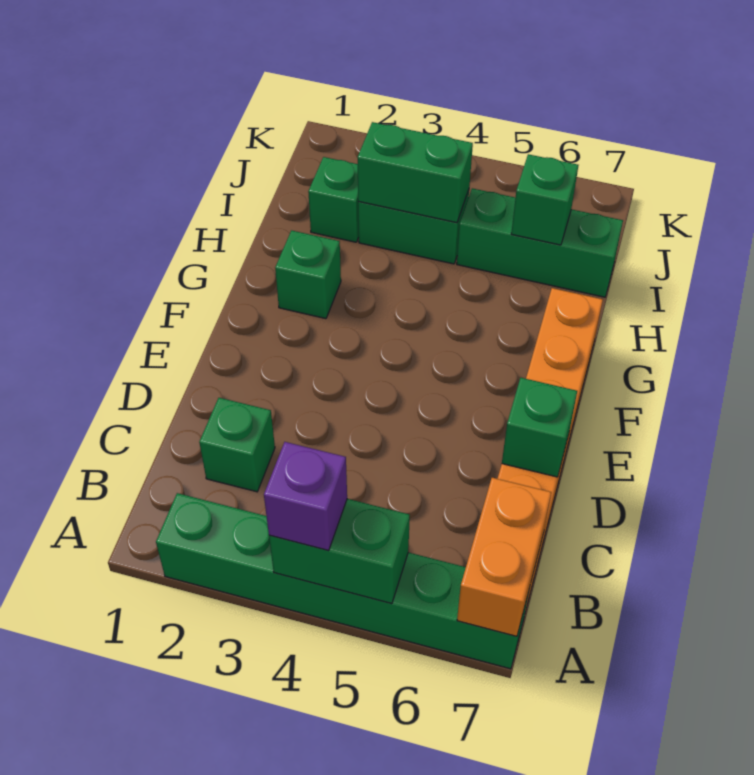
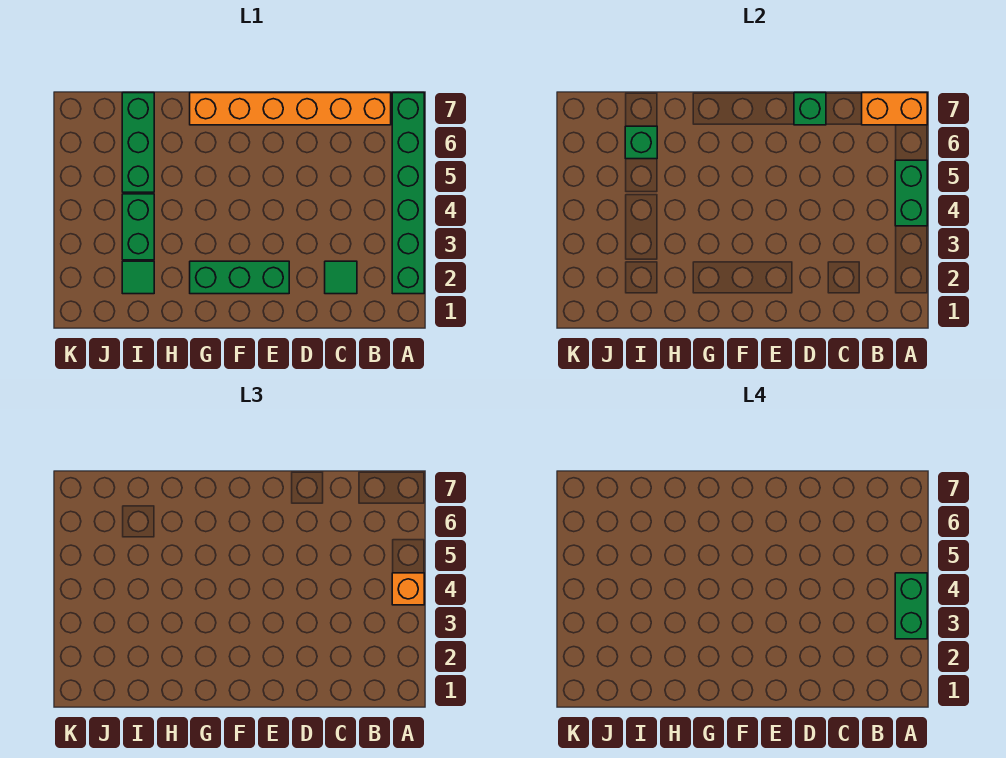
purple 1x1 brick [264,442,347,551] -> orange 1x1 brick [392,573,424,605]
green 1x1 brick [199,398,275,492] -> green 1x1 tile [325,261,357,294]
green 1x1 brick [275,230,341,319] -> green 1x3 brick [190,261,289,294]
green 1x1 brick [308,157,359,242] -> green 1x1 tile [122,261,154,294]
green 1x2 brick [357,122,473,223] -> green 1x2 brick moved to [895,573,927,639]

